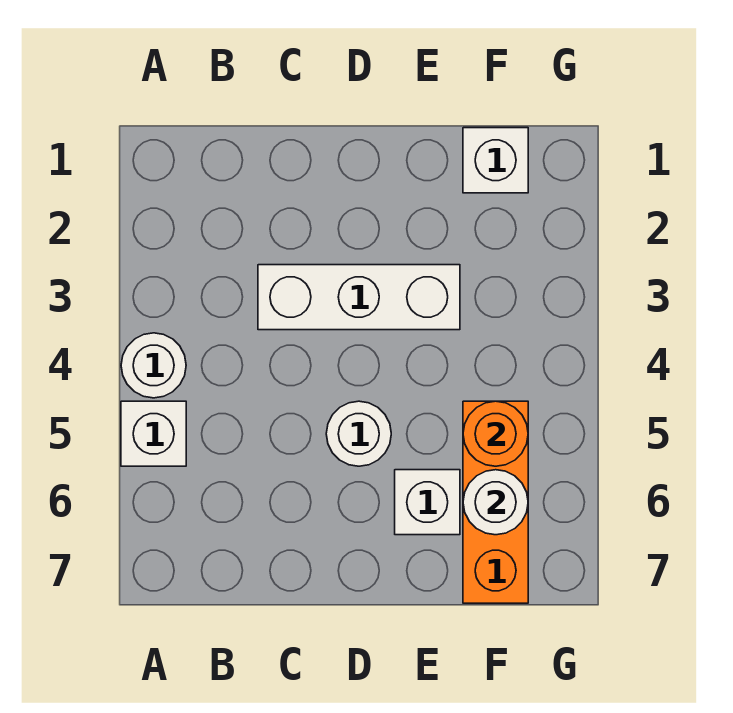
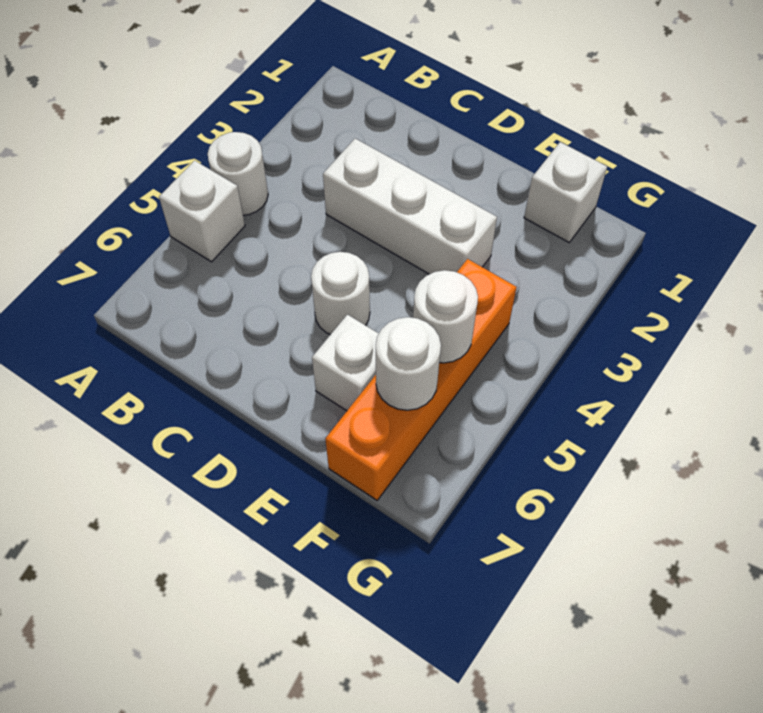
orange 1x3 brick [463,401,528,603] -> orange 1x4 brick [325,259,517,500]
orange 1x1 round brick [463,401,528,466] -> white 1x1 round brick [413,270,478,363]

